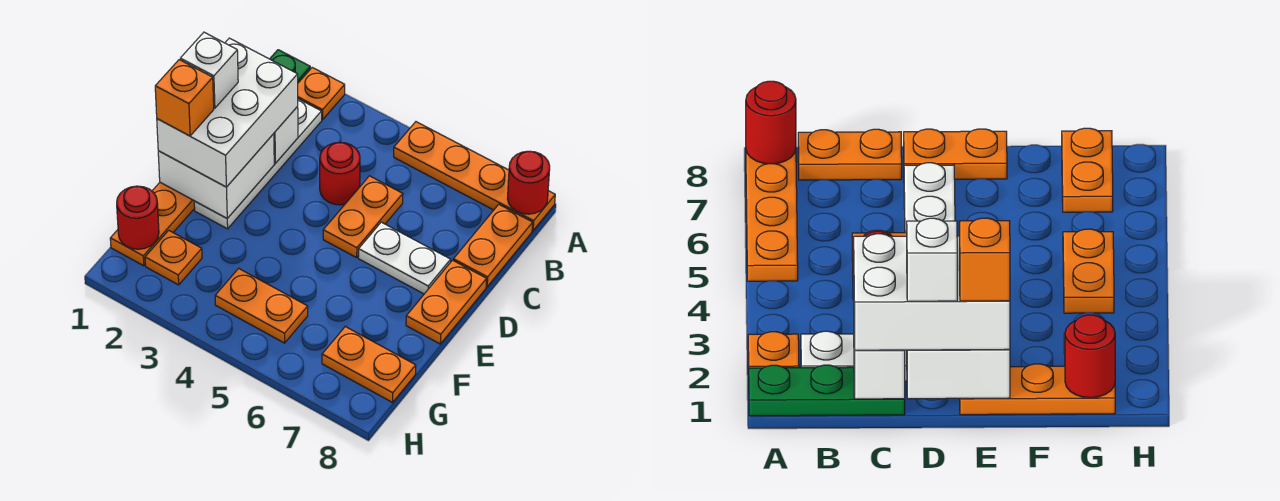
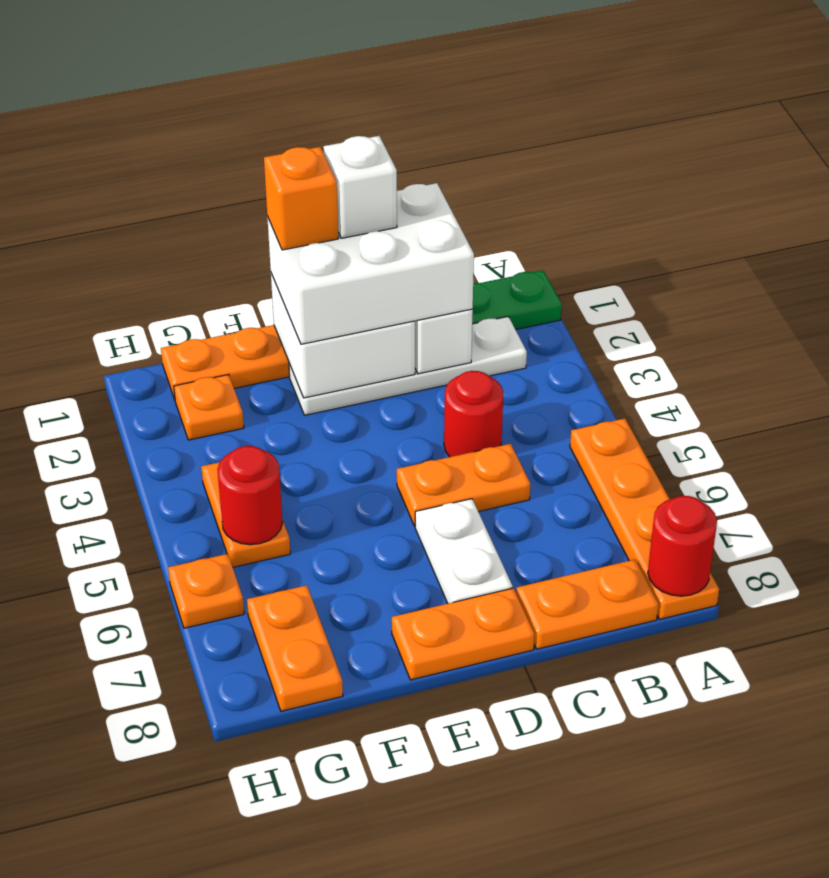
orange 1x1 plate [298,68,345,120] -> orange 1x1 plate moved to [168,554,244,628]
red 1x1 round brick [117,186,159,249] -> red 1x1 round brick moved to [217,446,283,545]

